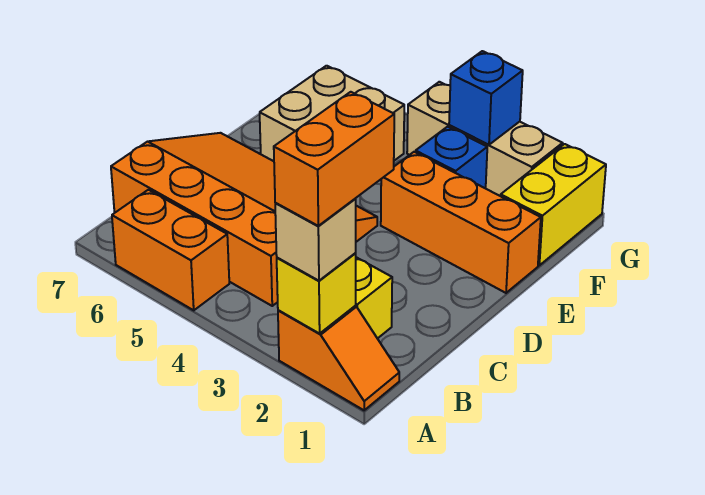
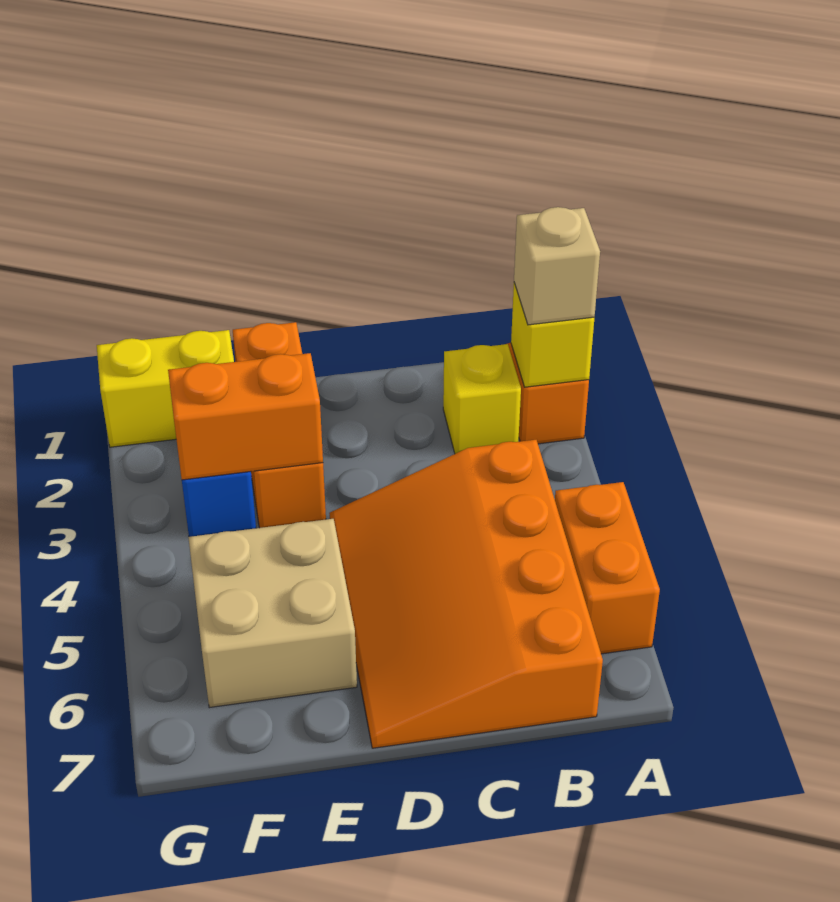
orange 1x2 brick [274,92,394,226] -> orange 1x2 brick moved to [168,353,323,480]
tan 1x3 brick [407,82,563,196] -> none
blue 1x1 brick [449,51,523,145] -> none

